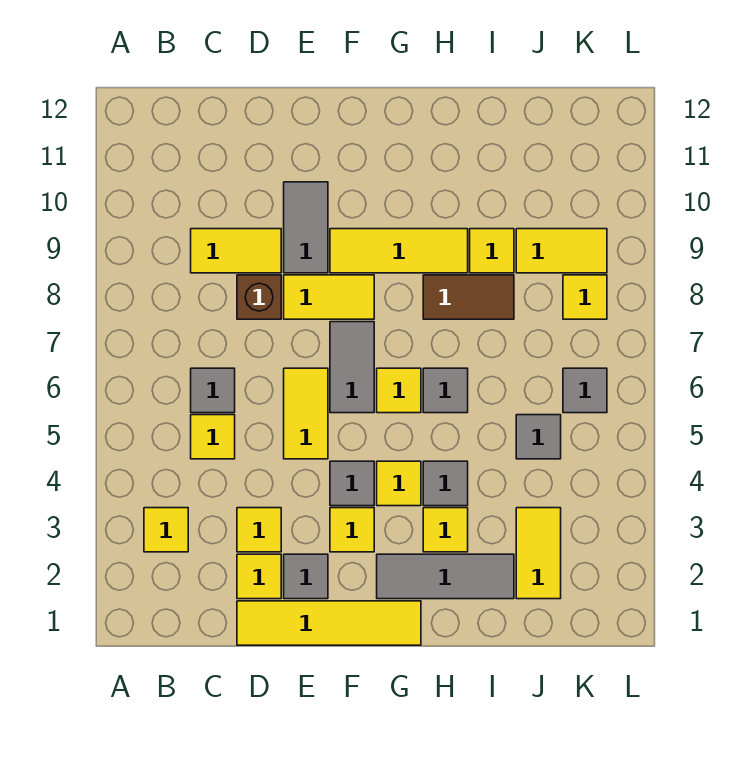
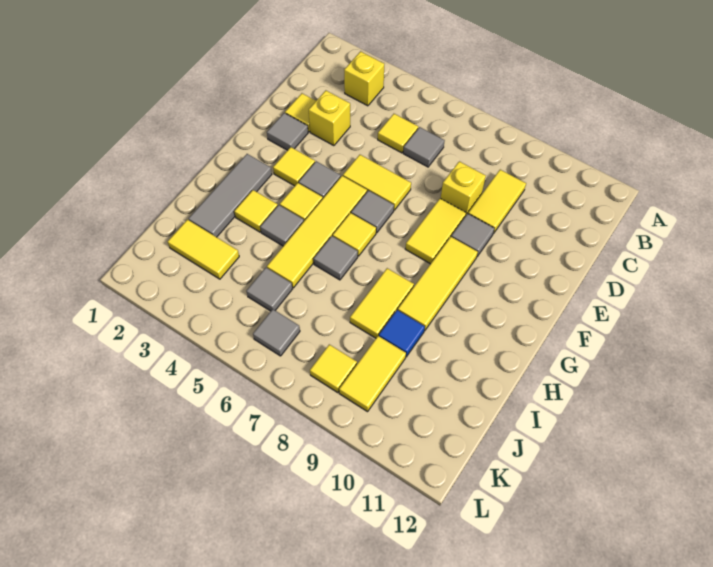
yellow 1x1 tile [144,508,188,552] -> yellow 1x1 brick [344,51,384,106]
yellow 1x4 tile [237,601,421,645] -> yellow 1x4 tile moved to [267,176,367,288]
yellow 1x1 tile [237,508,281,552] -> yellow 1x1 brick [309,91,350,146]
brown 1x1 brick [237,275,281,319] -> yellow 1x1 brick [441,161,486,215]
grey 1x2 tile [284,182,328,273] -> grey 1x1 tile [451,214,494,256]
grey 1x2 tile [330,322,374,413] -> grey 1x1 tile [351,191,394,233]
brown 1x2 tile [423,275,514,319] -> yellow 1x2 tile [350,268,414,338]
yellow 1x1 tile [470,229,514,273] -> blue 1x1 tile [379,310,425,357]

